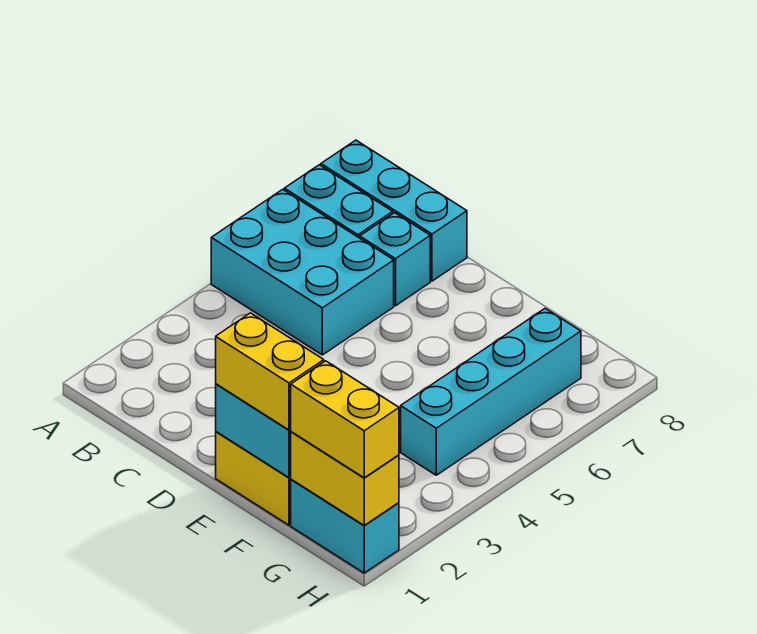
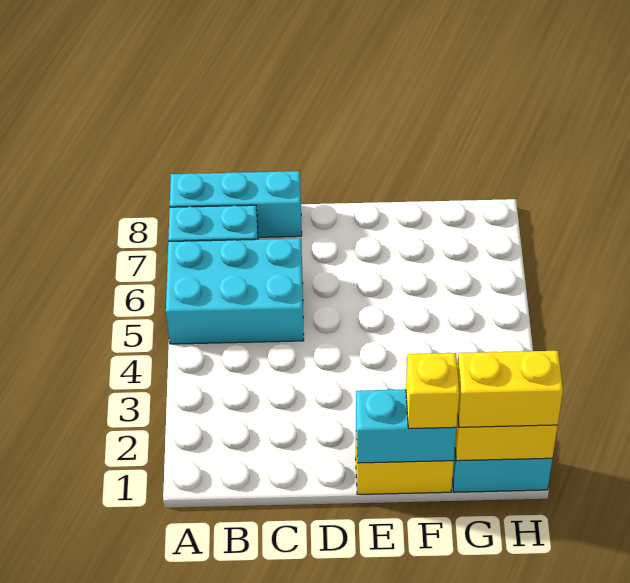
cyan 1x1 brick [360,213,430,306] -> none
yellow 1x2 brick [216,313,324,430] -> yellow 1x1 brick [406,353,459,429]
cyan 1x4 brick [401,309,581,475] -> none

